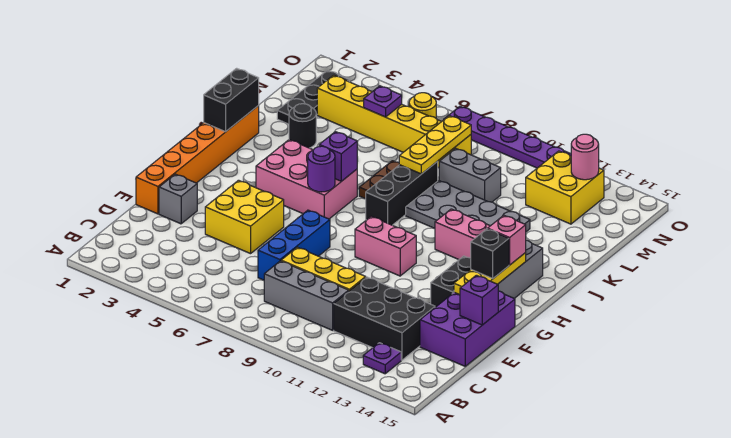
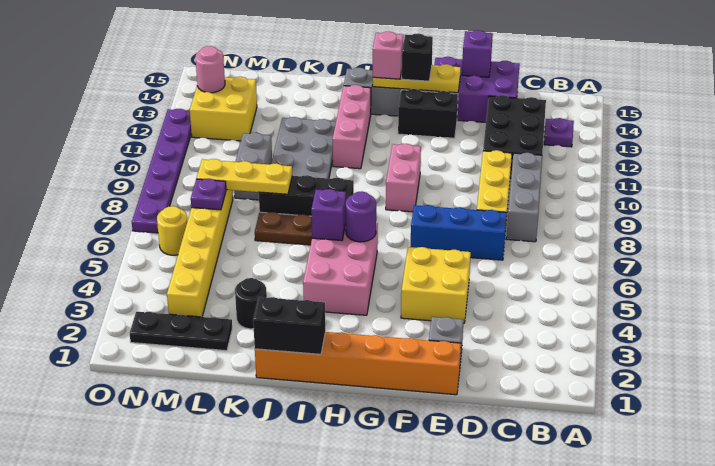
purple 1x1 plate [364,86,402,117] -> purple 1x1 plate moved to [191,179,226,210]

